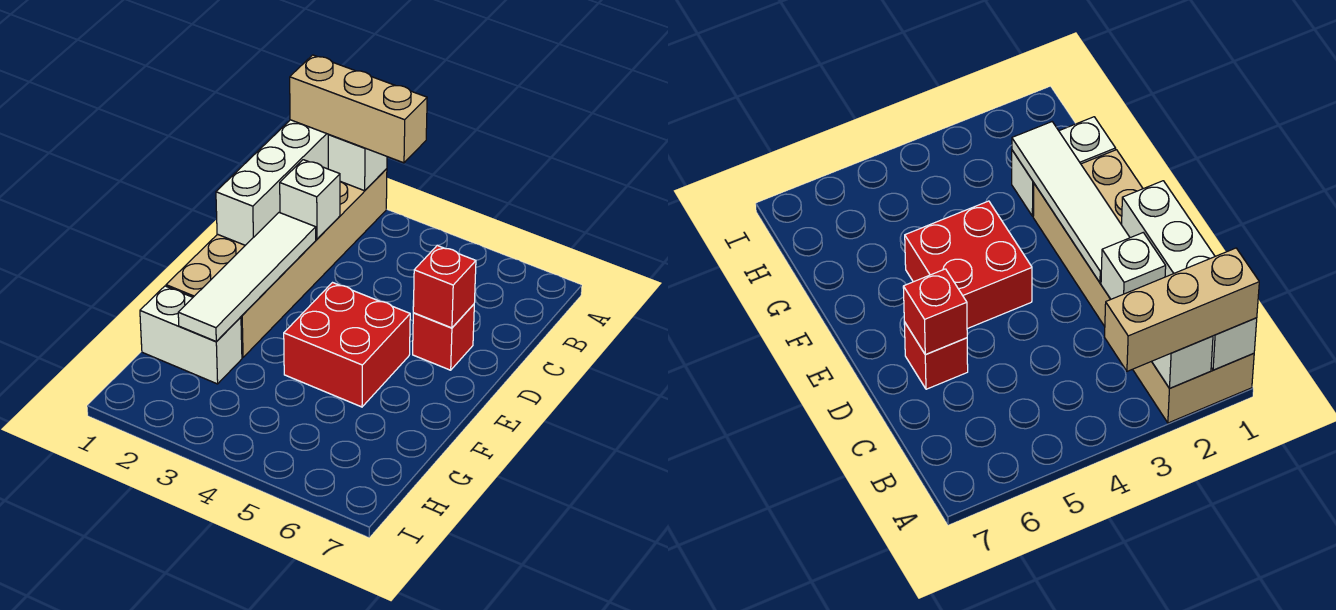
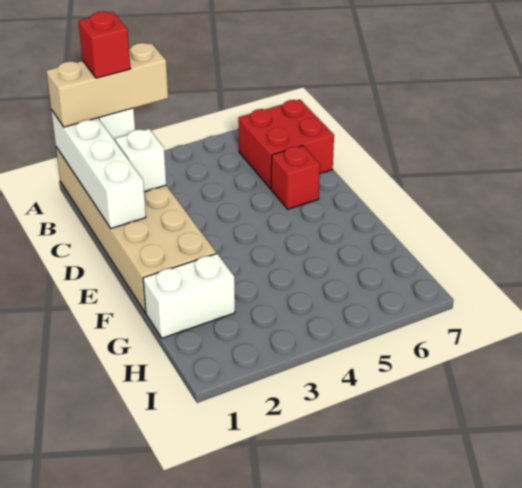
white 1x4 tile [178,213,316,342] -> none
red 1x1 brick [413,245,476,328] -> red 1x1 brick moved to [79,11,131,78]
red 2x2 brick [284,283,410,407] -> red 2x2 brick moved to [238,100,334,189]

